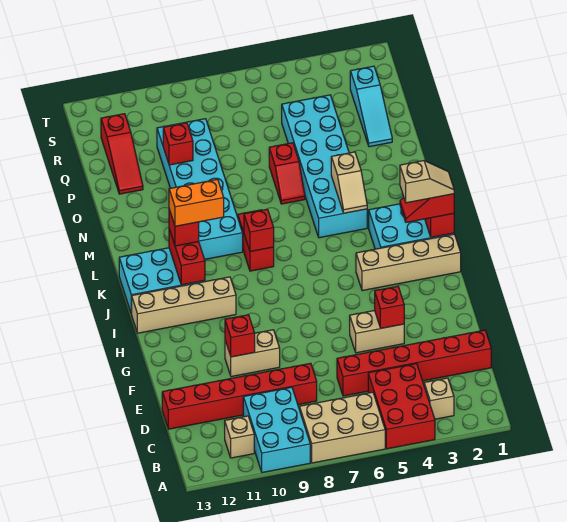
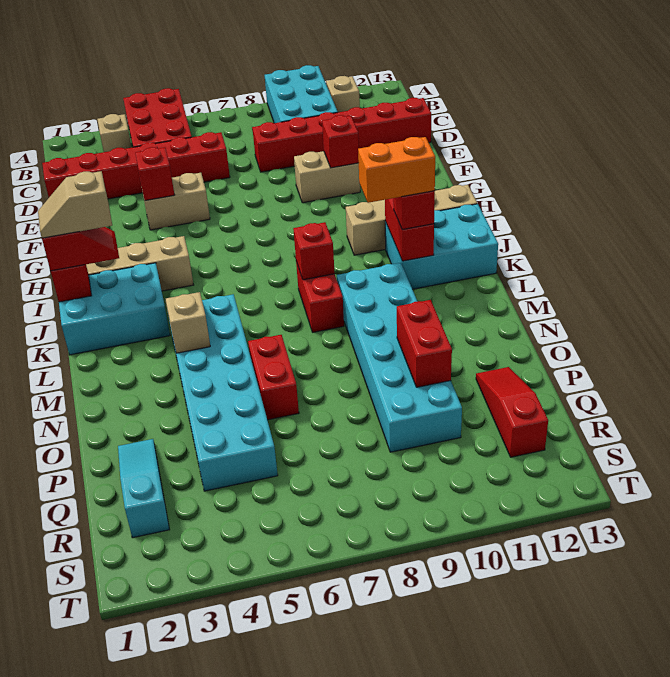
tan 2x3 brick [300,392,385,463] -> none
red 1x2 slope [269,143,305,204] -> red 1x2 brick [248,335,299,420]
red 1x1 brick [163,123,193,165] -> red 1x2 brick [397,300,452,387]

